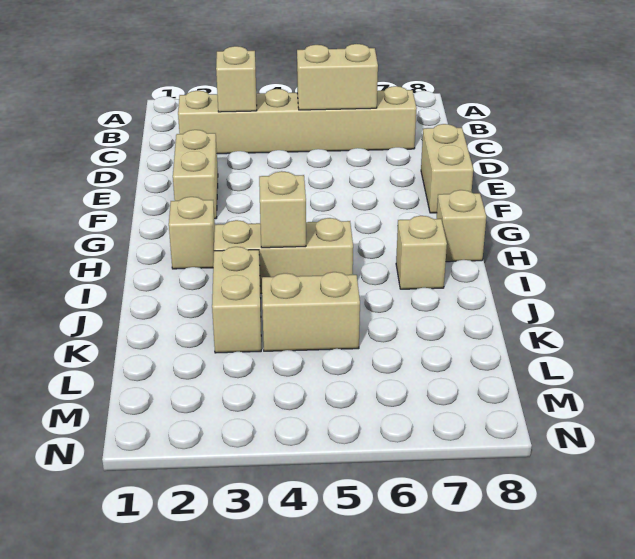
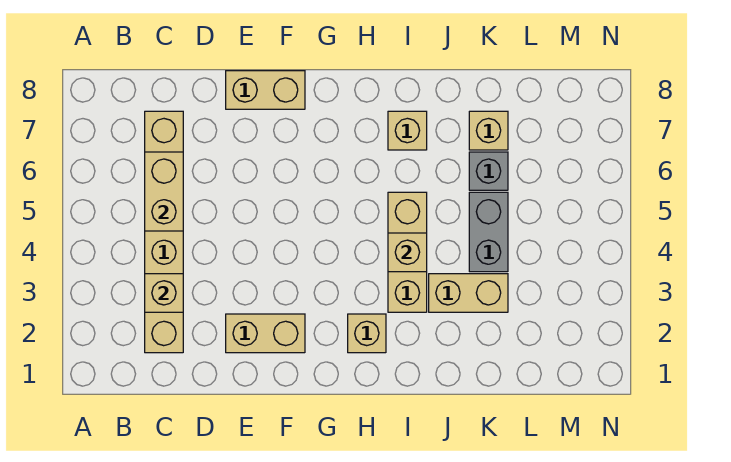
tan 1x1 brick [437,190,486,262] -> tan 1x1 brick moved to [469,111,508,150]
tan 1x2 brick [262,272,360,351] -> grey 1x2 brick [469,192,508,272]
none -> grey 1x1 brick [469,152,508,190]

